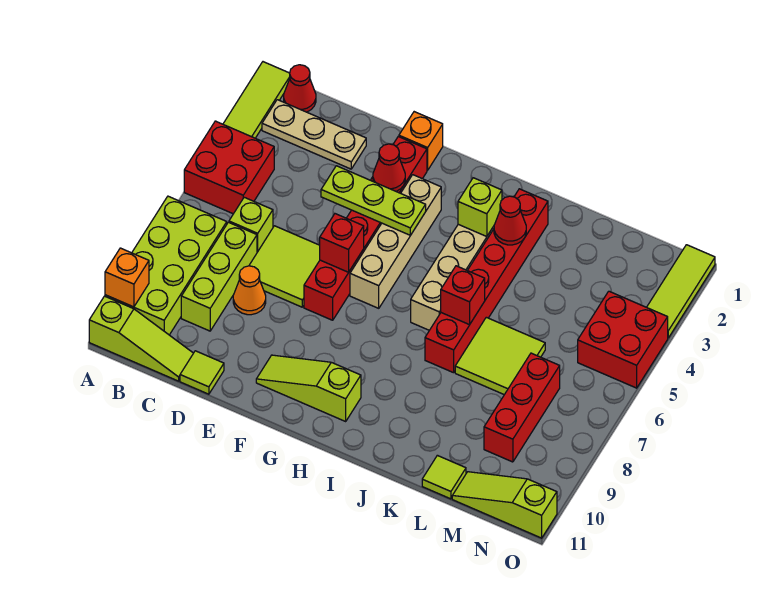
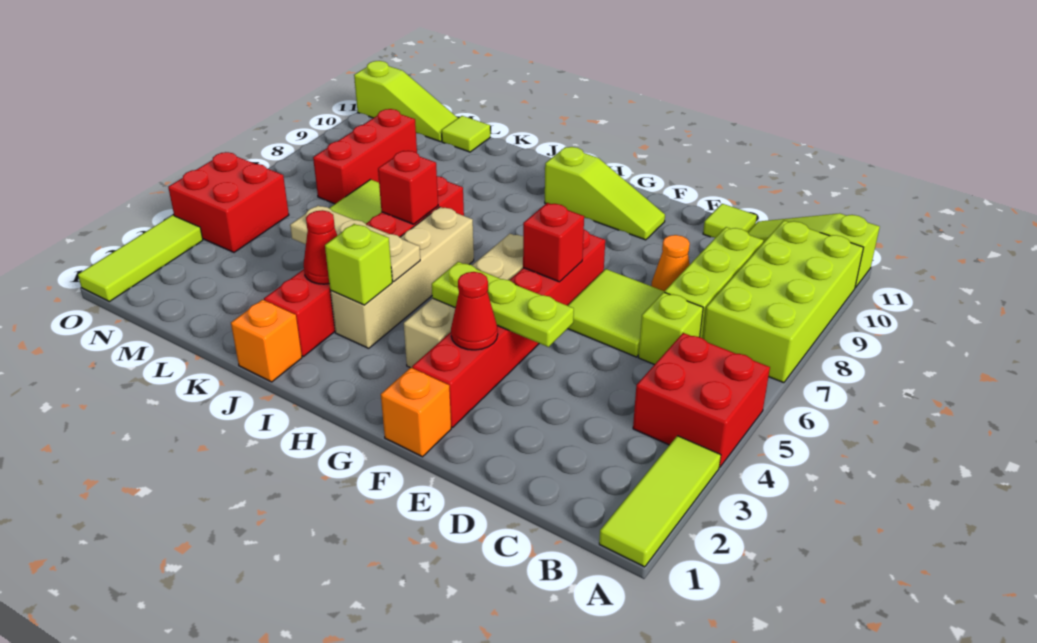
orange 1x1 brick [105,248,149,307] -> orange 1x1 brick moved to [231,300,302,382]
red 1x1 cone [284,65,316,112] -> none
tan 1x3 plate [262,100,366,169] -> tan 1x3 plate moved to [290,206,420,282]

